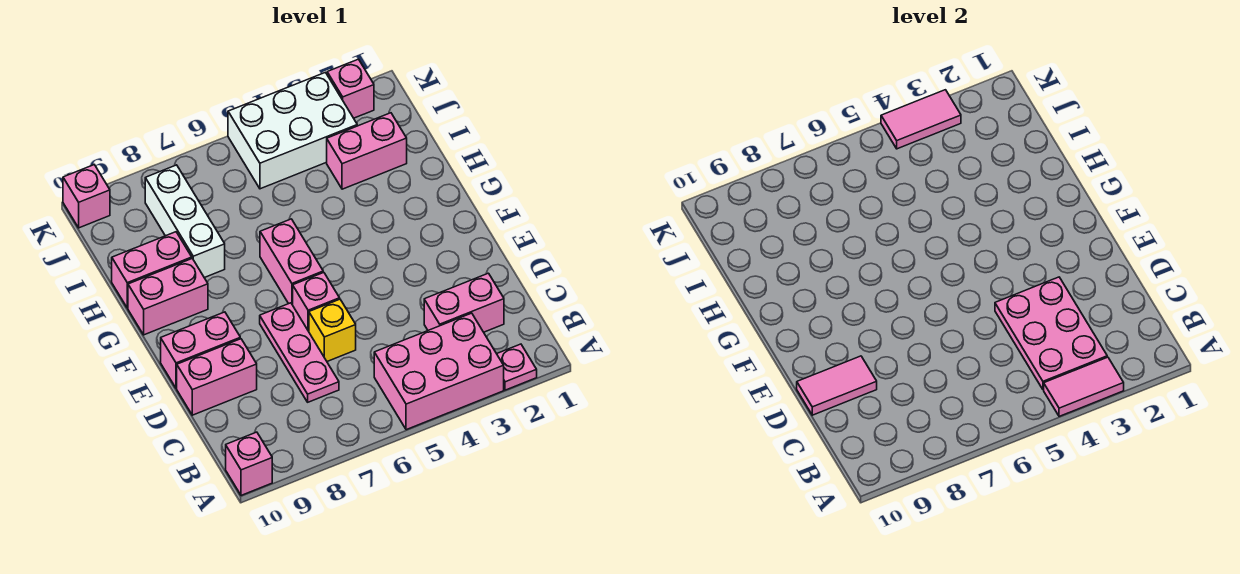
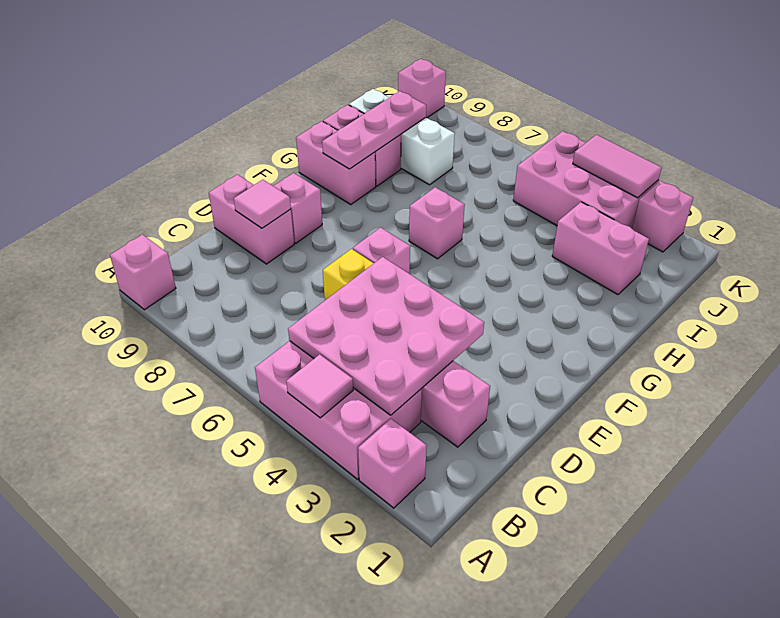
pink 1x1 plate [497,344,537,390] -> pink 1x1 brick [358,419,427,508]
pink 1x2 tile [1044,357,1124,416] -> pink 1x1 tile [286,354,353,418]
pink 2x3 plate [995,277,1107,390] -> pink 3x3 plate [288,257,484,415]
pink 1x3 plate [260,303,339,402] -> pink 1x3 plate moved to [322,91,426,169]
pink 1x2 tile [797,356,877,415] -> pink 1x1 tile [234,180,291,228]
pink 1x2 brick [161,312,240,388] -> pink 1x1 brick [274,173,322,243]
pink 1x2 brick [260,219,323,305] -> pink 1x1 brick [409,187,465,259]
white 1x3 brick [145,165,225,278] -> white 1x3 brick turned to [349,89,455,185]
white 2x3 brick [228,72,357,189] -> pink 2x3 brick [513,131,658,228]

